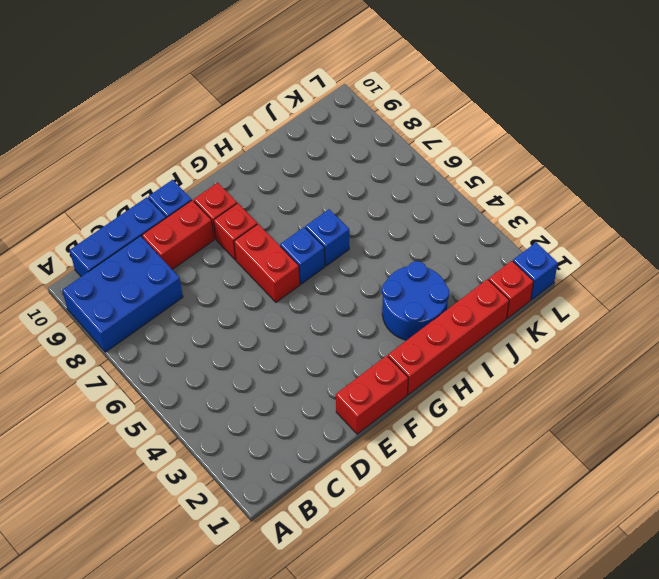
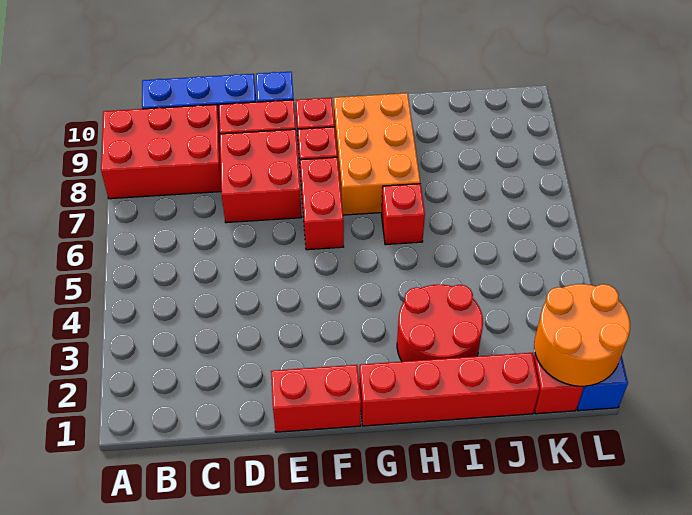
blue 2x3 brick [62,236,183,352] -> red 2x3 brick [101,105,221,199]
none -> red 2x2 brick [220,129,302,223]
blue 1x1 brick [280,227,325,284] -> none
none -> orange 2x3 brick [334,93,420,215]
blue 2x2 round brick [382,261,449,340] -> red 2x2 round brick [397,285,483,362]
blue 1x1 brick [305,209,349,266] -> red 1x1 brick [381,184,425,245]
none -> orange 2x2 round brick [534,284,630,386]

